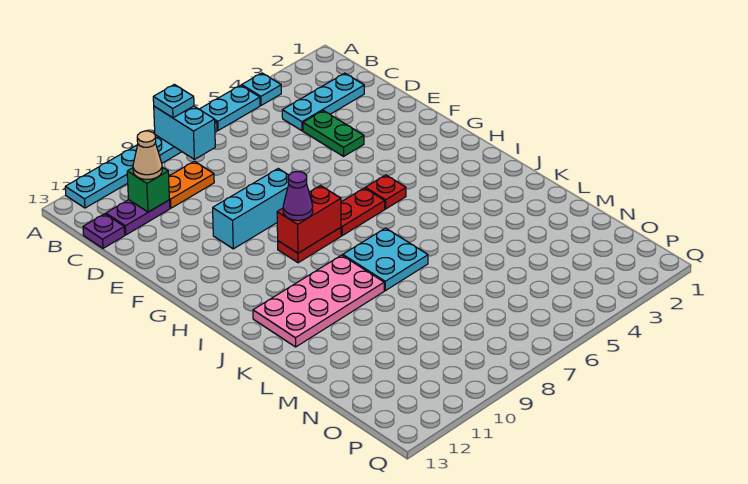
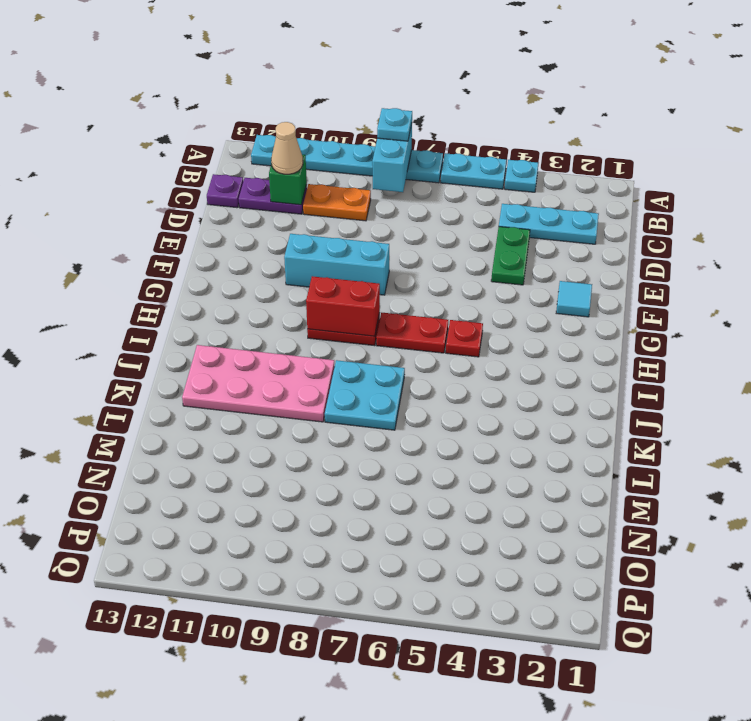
none -> cyan 1x1 tile [556,281,592,317]
purple 1x1 cone [283,172,313,220] -> none

